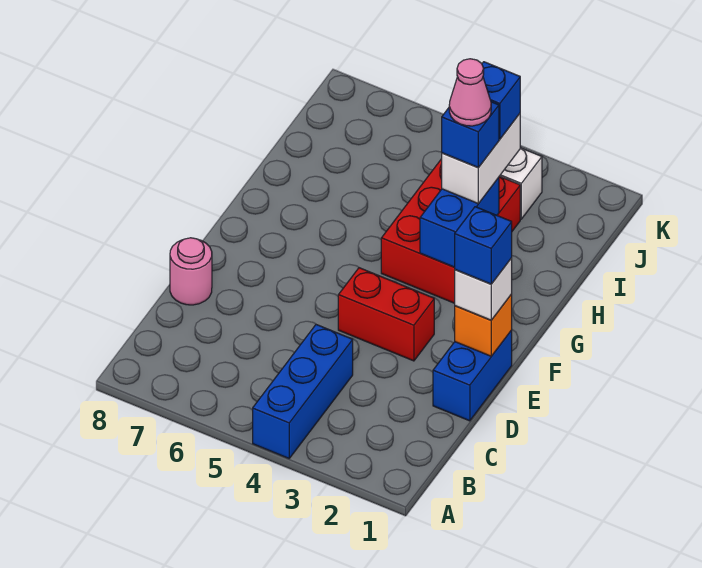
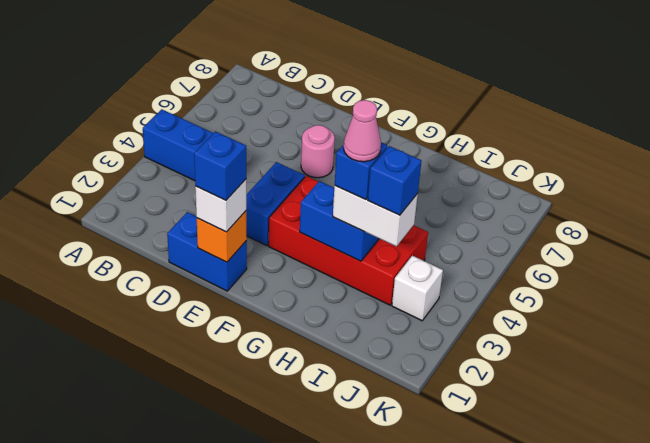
pink 1x1 round brick [170,238,212,305] -> pink 1x1 round brick moved to [301,125,335,178]
red 1x2 brick [338,268,434,361] -> blue 1x2 brick [246,162,305,246]
red 2x3 brick [381,159,520,303] -> red 2x4 brick [268,176,428,305]

